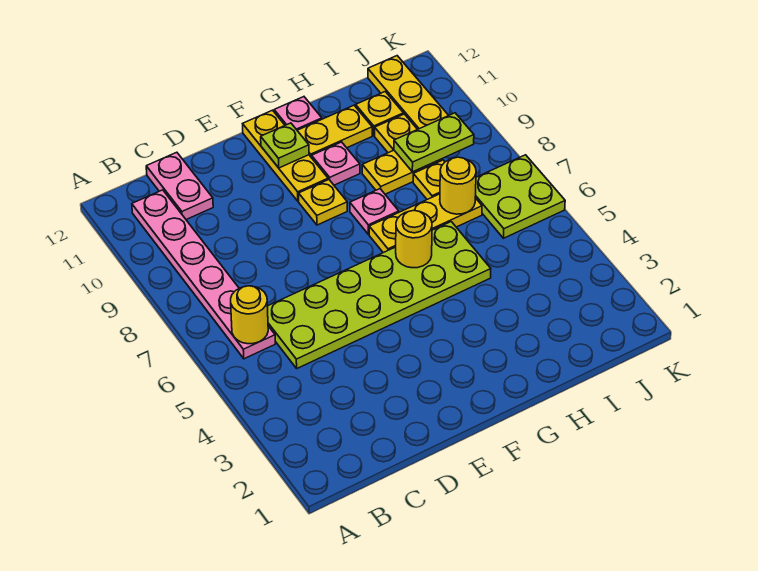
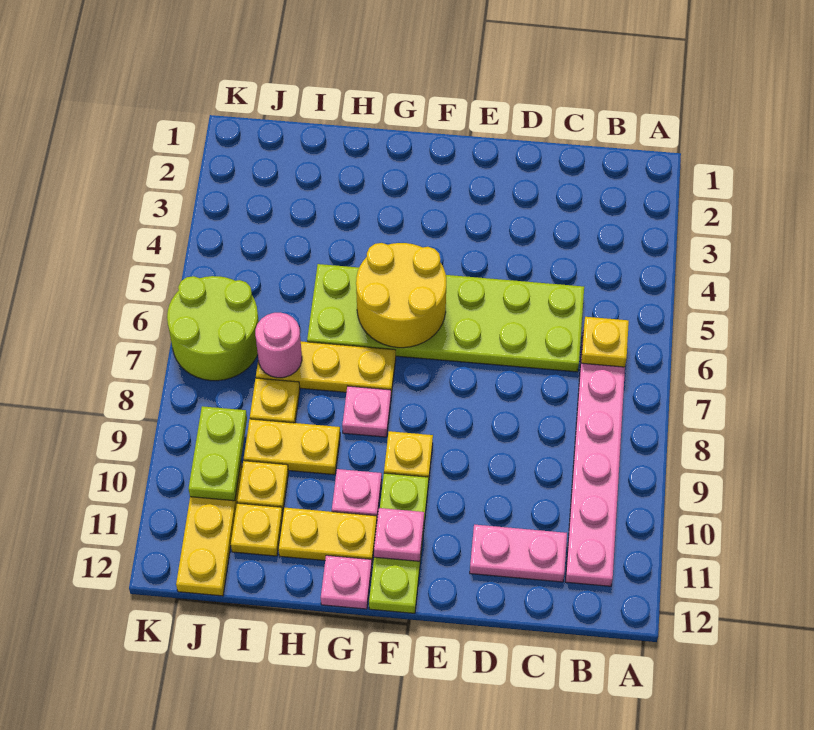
yellow 1x1 round brick [231,286,268,344] -> yellow 1x1 plate [581,317,629,367]
pink 1x2 plate [146,152,213,220] -> pink 1x2 plate turned to [470,525,567,582]
yellow 1x3 plate [243,110,328,201] -> lime 1x3 plate [369,473,429,613]
lime 1x1 plate [261,123,309,168] -> pink 1x1 plate [374,508,424,561]
yellow 1x1 round brick [396,210,432,268] -> yellow 2x2 round brick [356,243,446,348]
yellow 1x1 round brick [440,157,476,214] -> pink 1x1 round brick [255,313,302,378]
lime 1x2 plate [394,113,474,172] -> lime 1x2 plate turned to [189,406,247,501]
lime 2x2 plate [475,155,565,238] -> lime 2x2 round brick [167,276,259,381]

